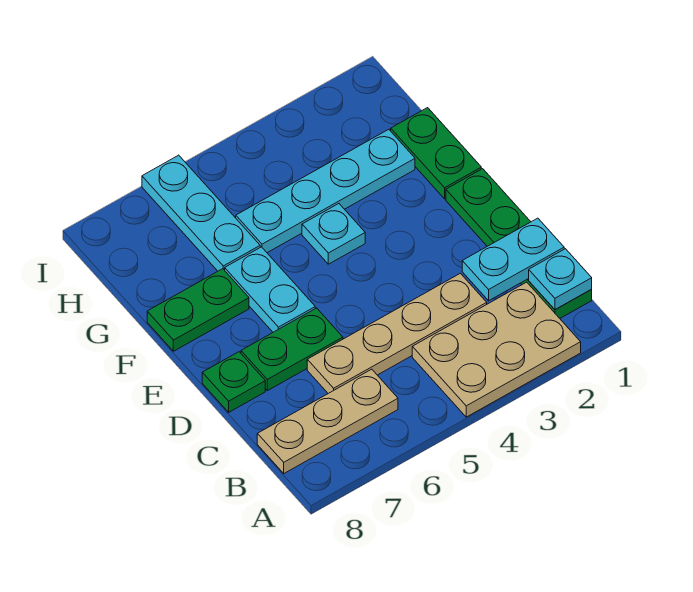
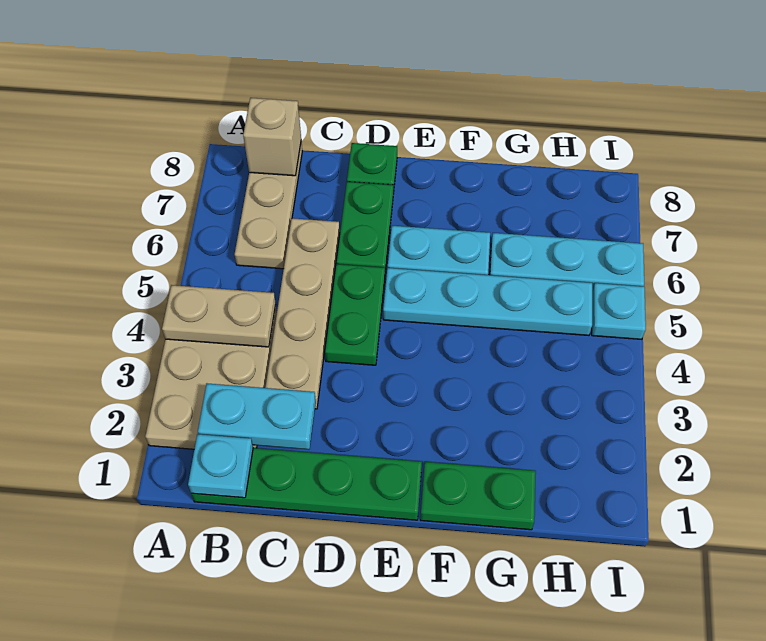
none -> tan 1x2 plate [162,285,276,347]
none -> tan 1x1 brick [243,98,301,176]
cyan 1x2 plate [462,218,564,301] -> cyan 1x2 plate turned to [198,384,316,450]
cyan 1x1 plate [302,204,365,264] -> cyan 1x1 plate moved to [592,283,646,339]
green 1x2 plate [147,269,249,351] -> green 1x2 plate moved to [325,264,385,365]
cyan 1x4 plate [236,129,415,253] -> cyan 1x4 plate turned to [383,268,592,335]

